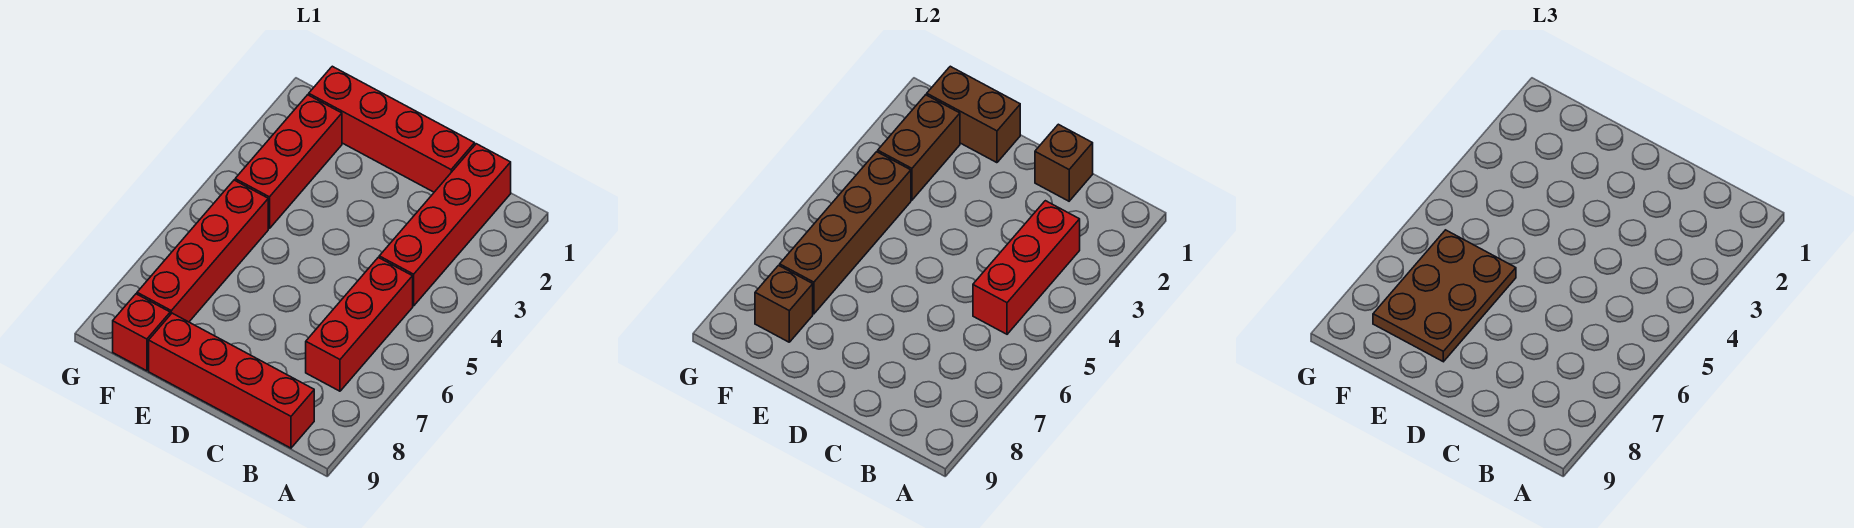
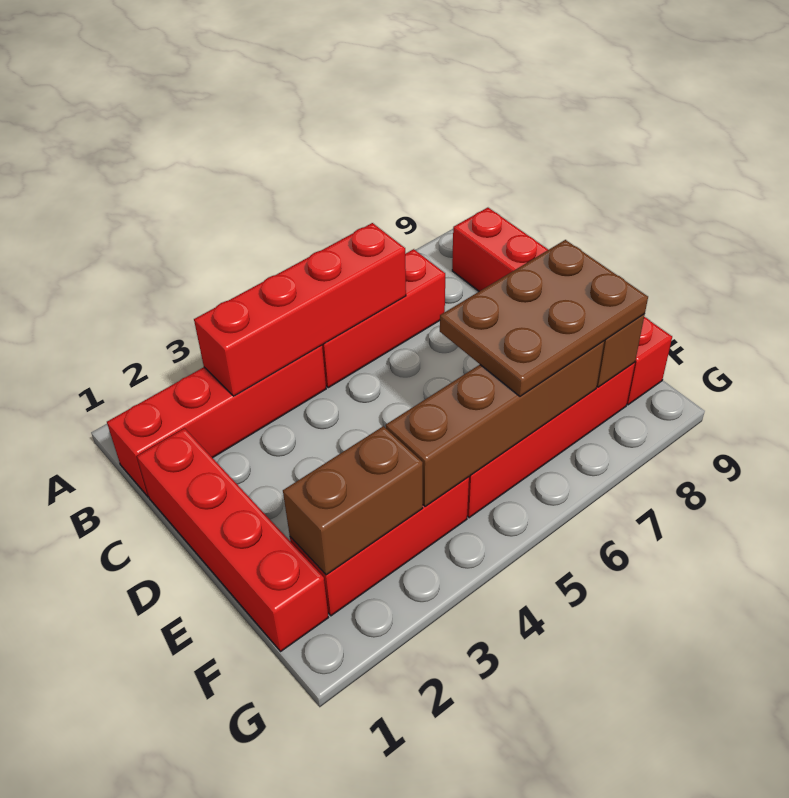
red 1x3 brick [973,201,1080,334] -> red 1x4 brick [194,223,406,396]
brown 1x1 brick [1035,124,1093,201] -> none
brown 1x2 brick [927,66,1020,163] -> none

